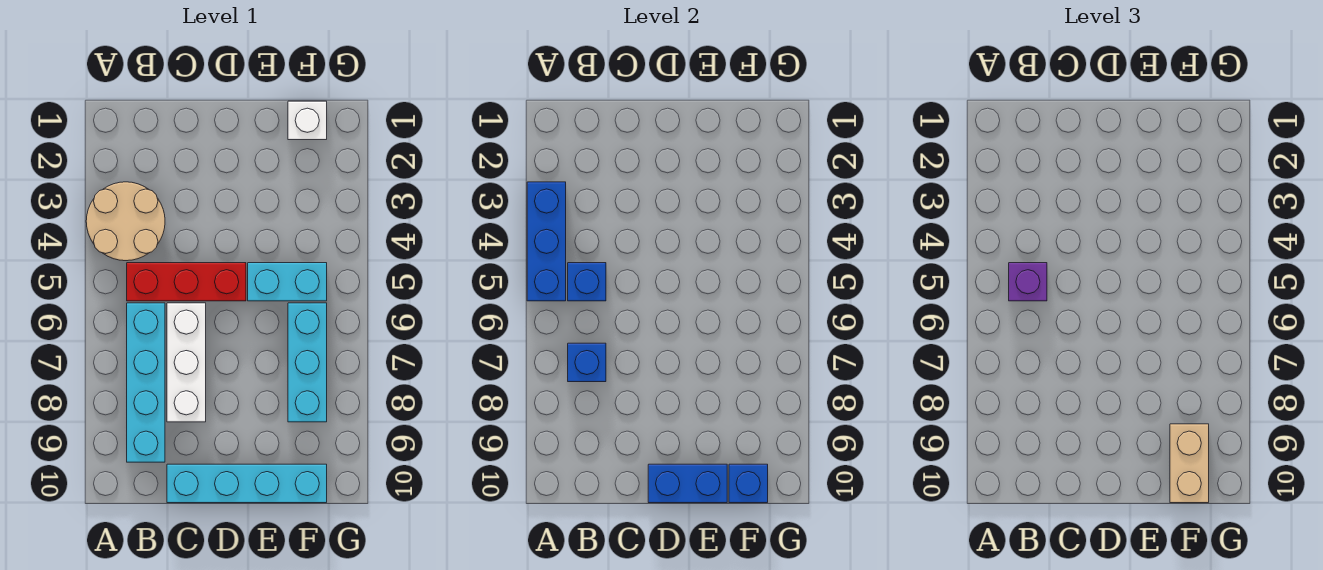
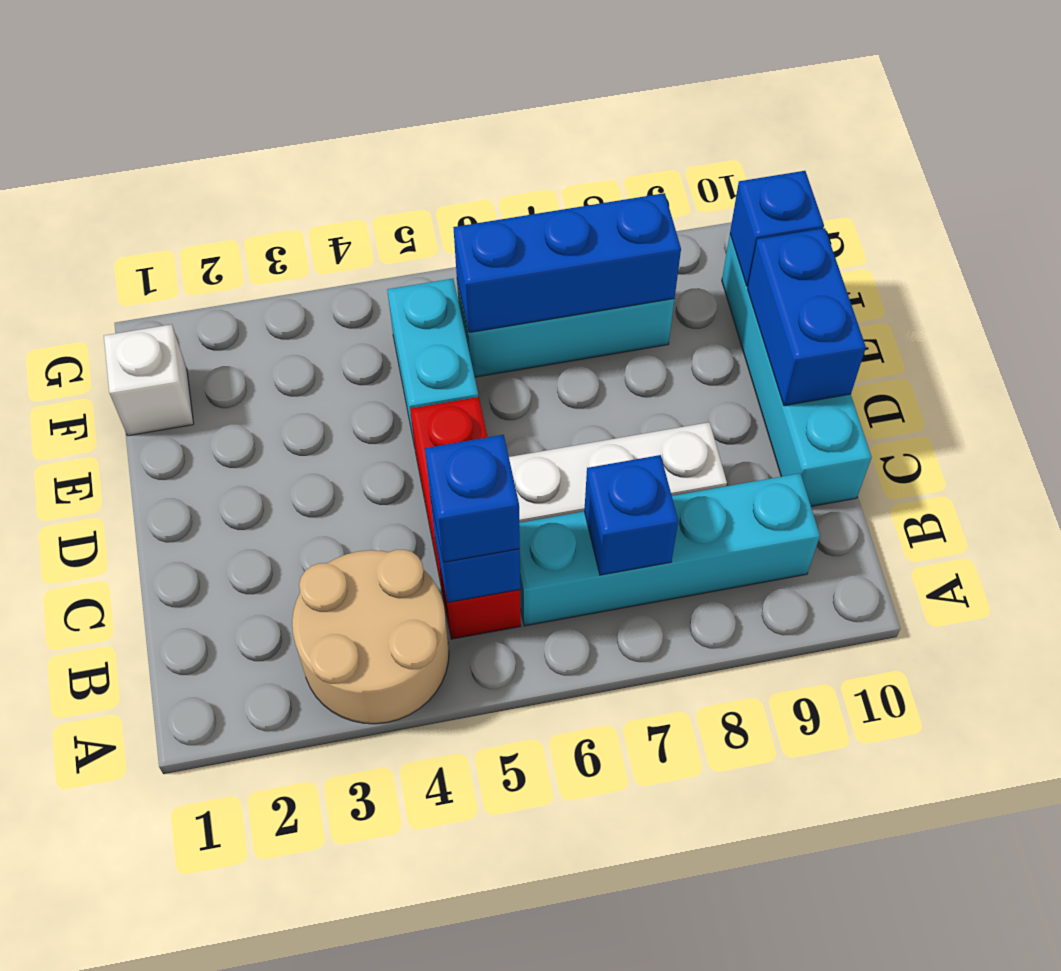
blue 1x3 brick [527,182,566,301] -> blue 1x3 brick moved to [453,193,681,333]
purple 1x1 brick [1009,263,1047,301] -> blue 1x1 brick [425,435,520,562]
tan 1x2 brick [1170,424,1209,503] -> none

